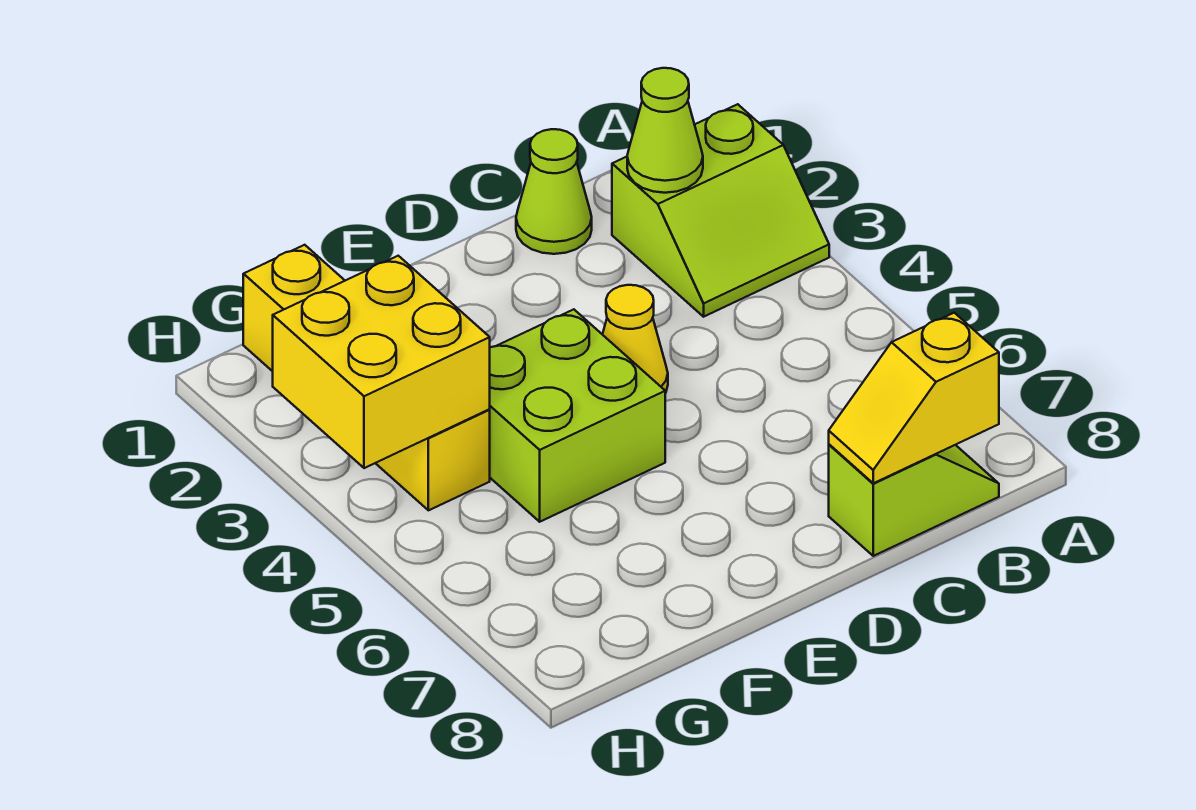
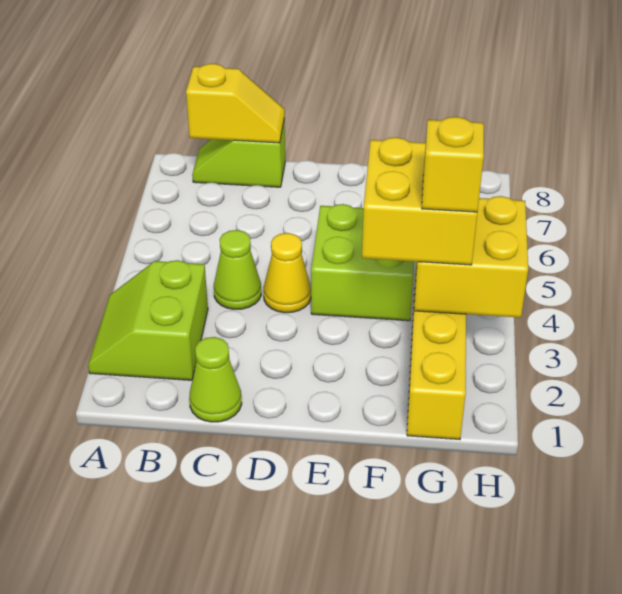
lime 2x2 slope [612,104,829,317] -> lime 2x2 slope turned to [88,260,208,380]
lime 1x1 cone [627,68,703,193] -> lime 1x1 cone moved to [214,230,261,309]
none -> yellow 2x2 brick [362,137,477,265]
none -> yellow 1x1 brick [422,117,484,212]

